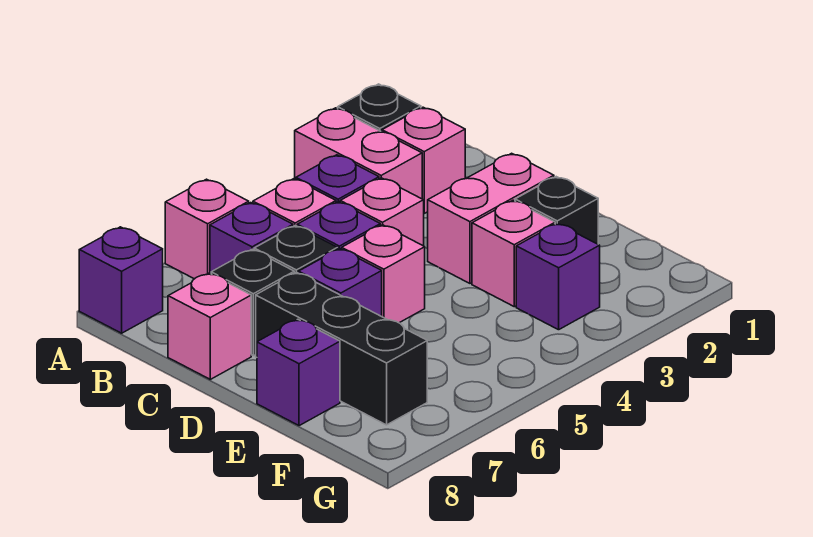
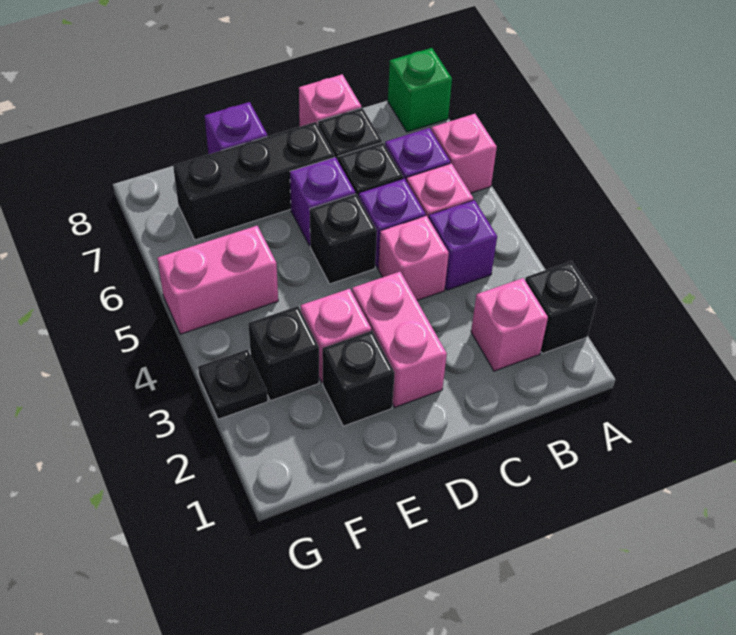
pink 1x2 brick [295,108,422,199] -> pink 1x2 brick moved to [158,226,278,334]
purple 1x1 brick [79,227,163,333] -> green 1x1 brick [388,48,452,132]
pink 1x1 brick [342,225,425,323] -> black 1x1 brick [310,194,377,284]
purple 1x1 brick [516,223,600,330] -> black 1x1 brick [248,306,319,401]
none -> black 1x1 plate [198,349,268,419]

